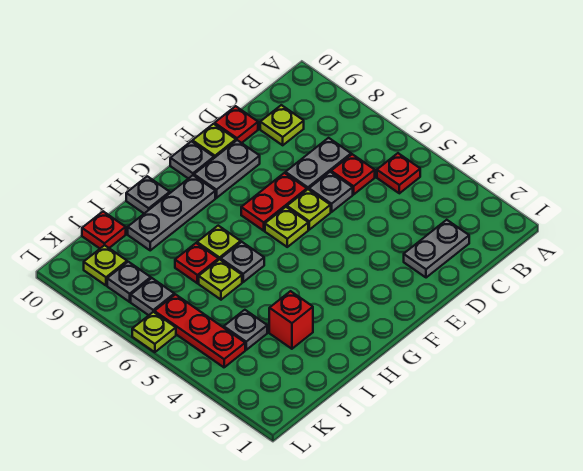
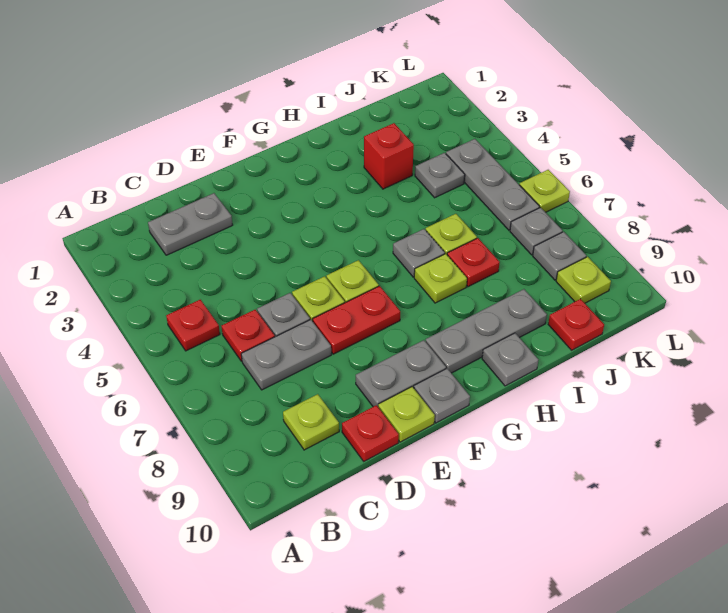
red 1x3 plate [154,295,245,367] -> grey 1x3 plate [446,139,539,230]

